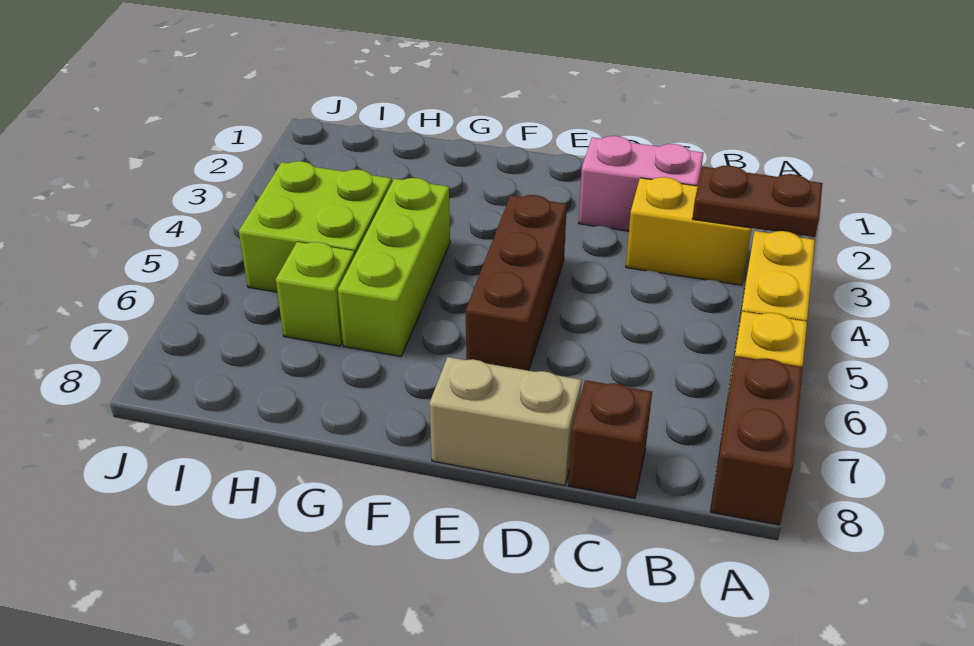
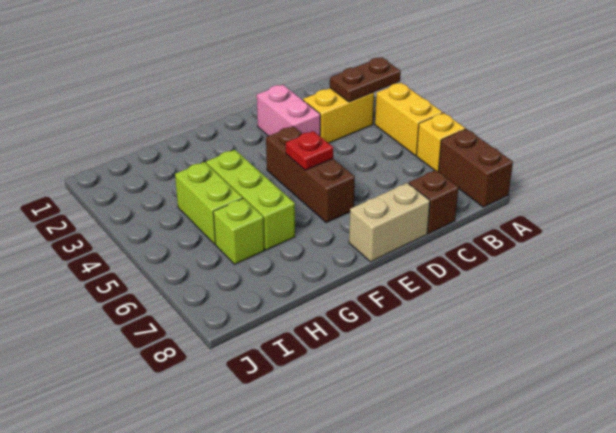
pink 1x2 brick [579,136,703,231] -> pink 1x2 brick turned to [257,85,320,136]
none -> red 1x1 plate [286,131,333,170]
lime 2x2 brick [239,161,392,292] -> lime 1x2 brick [175,162,243,244]

